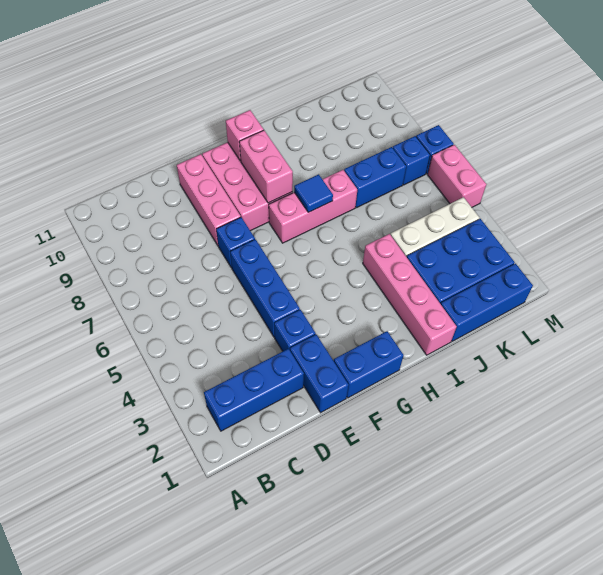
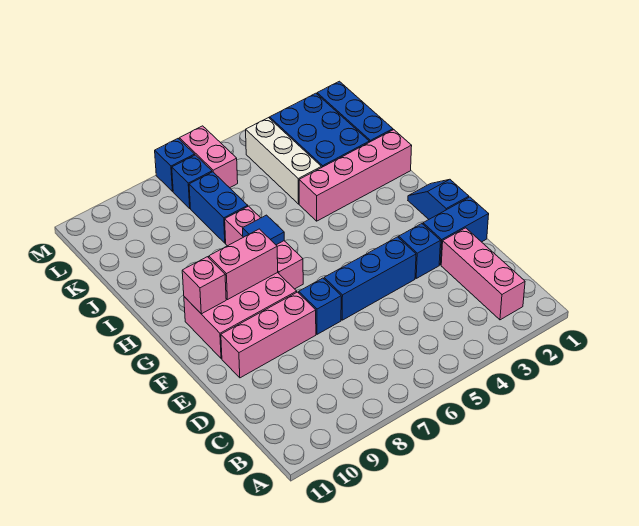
blue 1x3 brick [204,349,304,431] -> pink 1x3 brick [441,228,525,320]
blue 1x2 brick [334,331,403,398] -> blue 1x2 slope [408,179,469,219]
pink 1x2 brick [428,145,486,207] -> pink 1x2 brick turned to [179,126,238,188]

